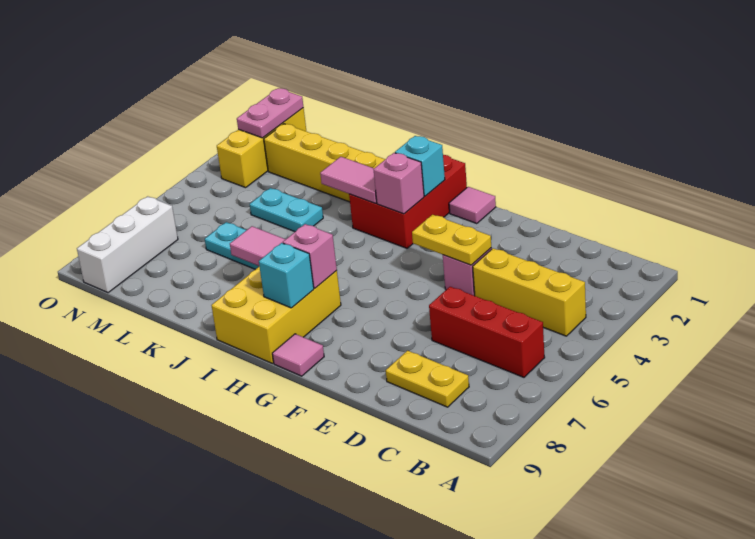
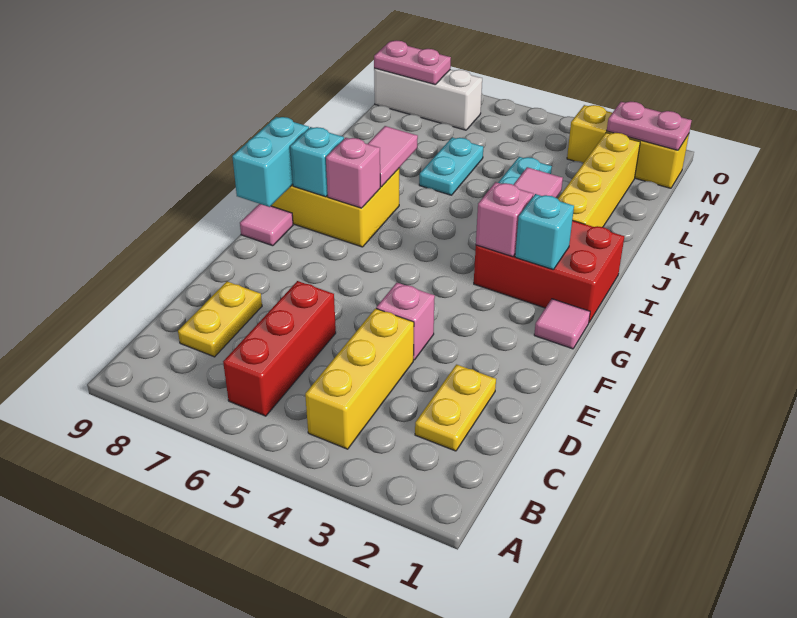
yellow 1x2 plate [412,215,491,265] -> yellow 1x2 plate moved to [415,365,496,451]
none -> cyan 1x2 brick [232,117,309,207]
none -> pink 1x2 plate [374,40,451,85]

